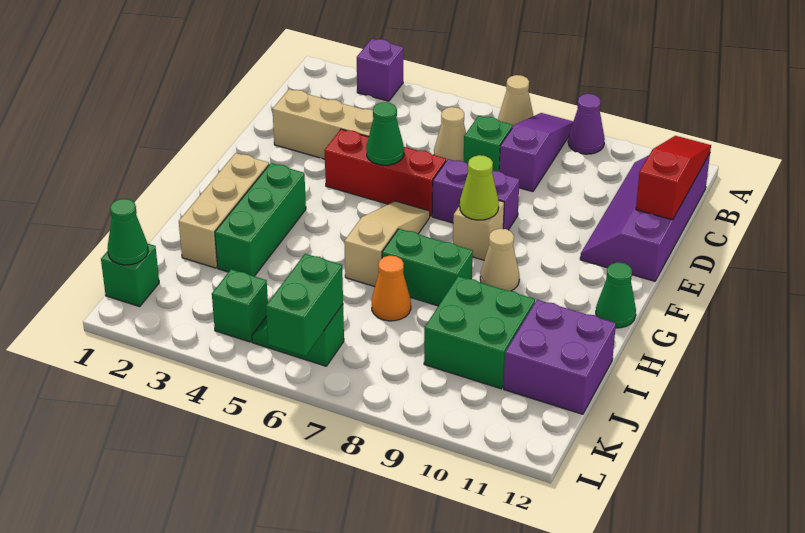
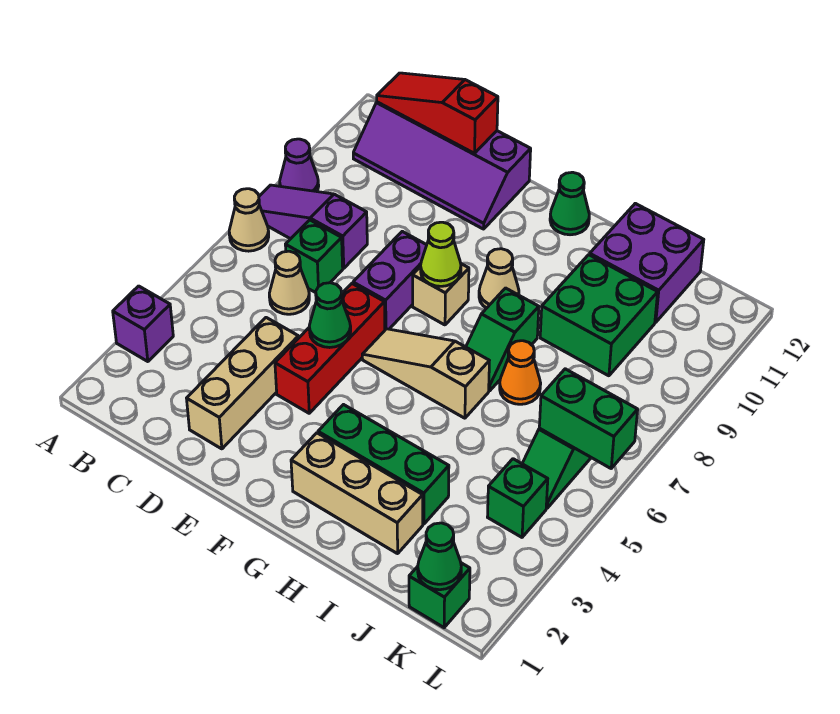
green 1x2 brick [382,229,473,306] -> green 1x2 slope [466,288,539,391]

